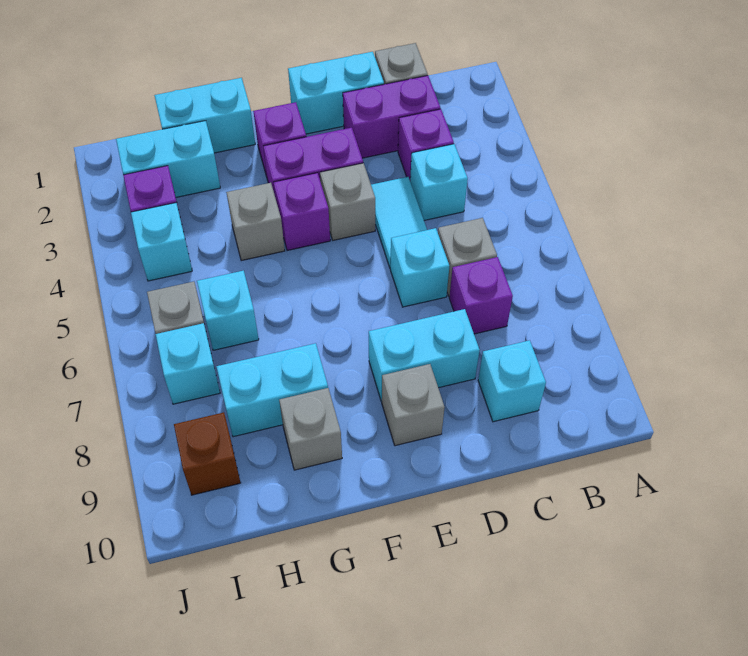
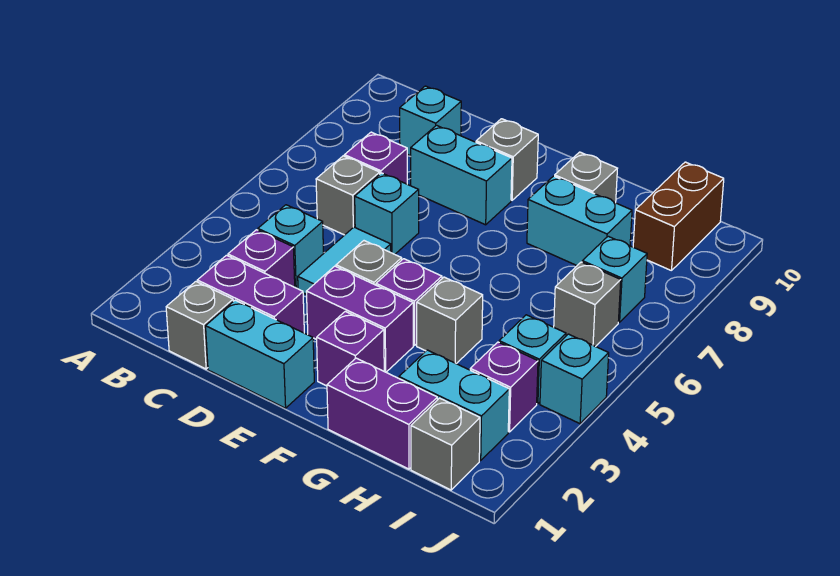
cyan 1x2 brick [154,78,255,153] -> purple 1x2 brick [327,358,437,469]
cyan 1x1 brick [197,271,259,350] -> cyan 1x1 brick moved to [540,334,609,424]
none -> grey 1x1 brick [411,398,480,490]
brown 1x1 brick [174,412,240,495] -> brown 1x2 brick [633,162,724,271]

